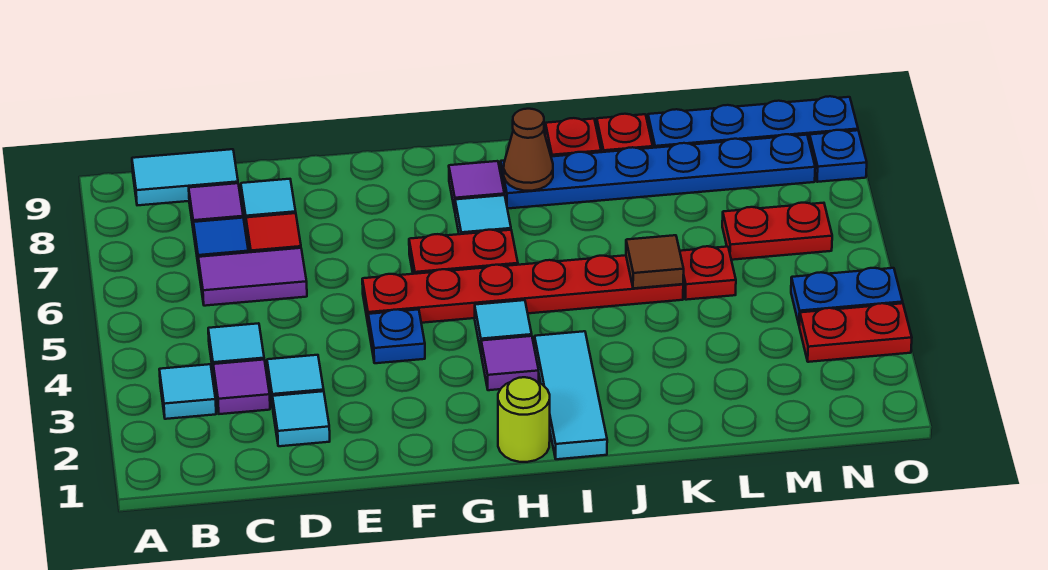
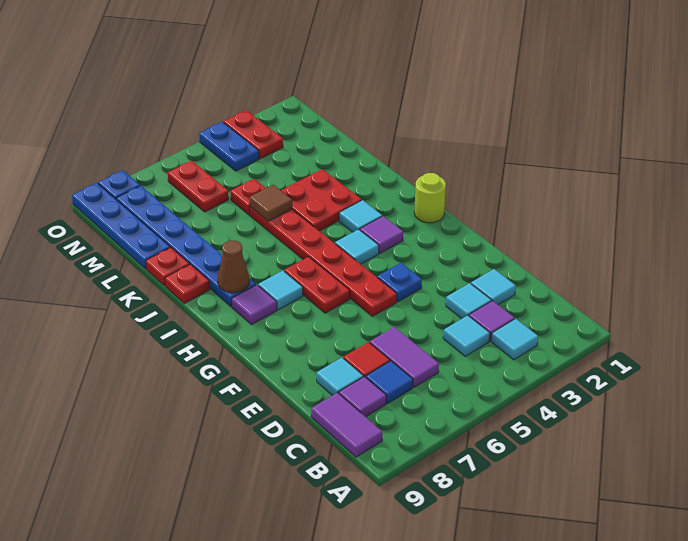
cyan 1x2 tile [132,149,238,205] -> purple 1x2 tile [311,392,382,457]
cyan 1x3 tile [535,331,607,459] -> cyan 1x1 tile [339,200,382,232]
none -> red 2x2 plate [281,169,362,231]

